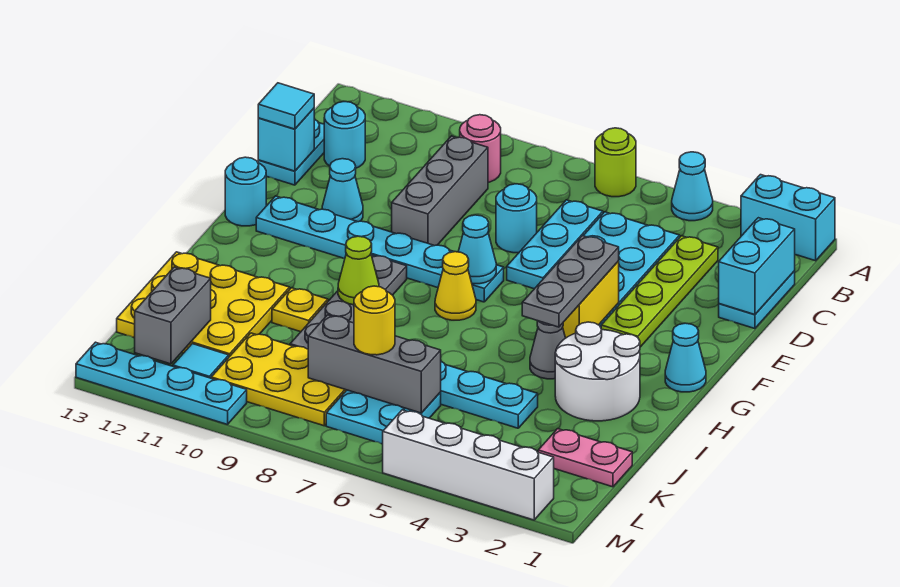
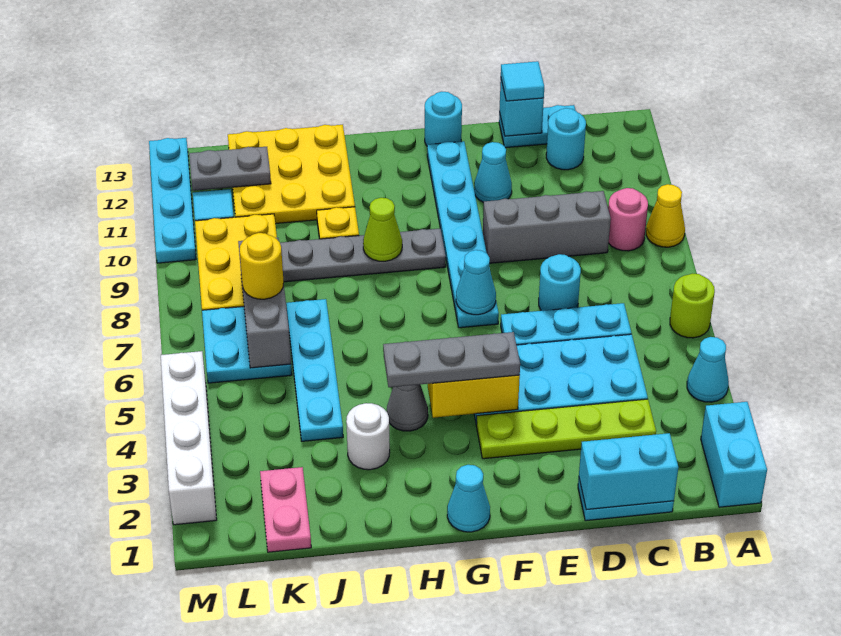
yellow 1x1 cone [435,252,476,320] -> yellow 1x1 cone moved to [646,184,685,247]
white 2x2 round brick [555,322,640,421] -> white 1x1 round brick [346,403,390,470]
grey 1x2 brick [135,267,211,364] -> grey 1x2 plate [189,147,271,191]

